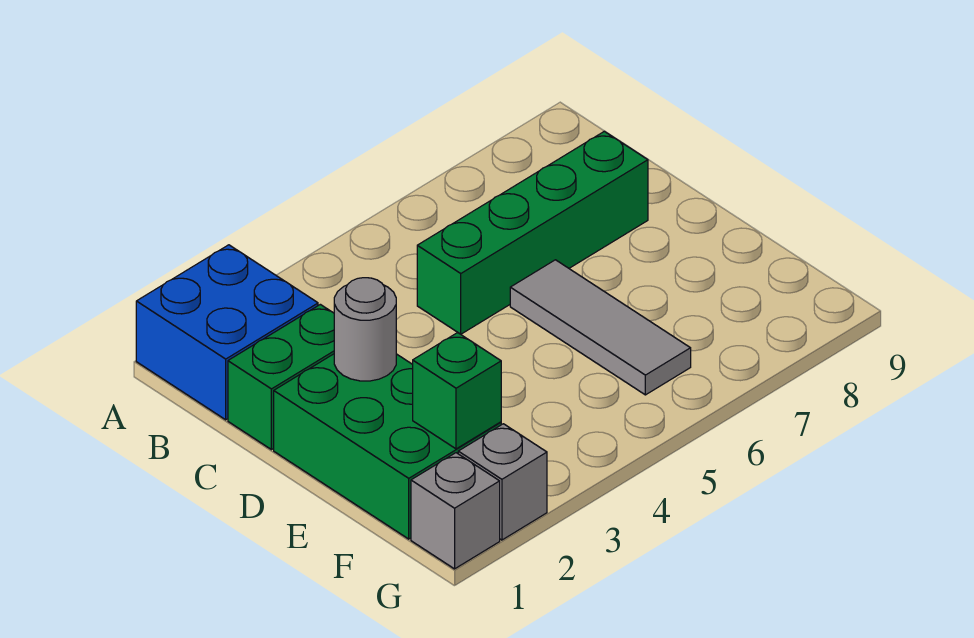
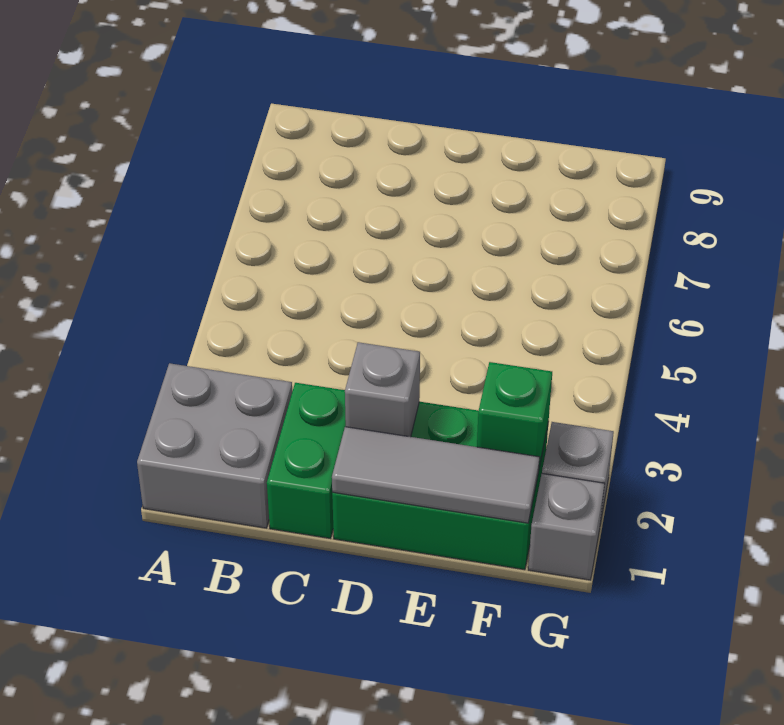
blue 2x2 brick [136,245,318,420] -> grey 2x2 brick [137,363,292,528]
green 1x4 brick [417,131,648,334] -> none
grey 1x1 round brick [334,278,396,381] -> grey 1x1 brick [345,342,420,437]
grey 1x3 tile [510,260,691,395] -> grey 1x3 tile moved to [332,427,540,523]

